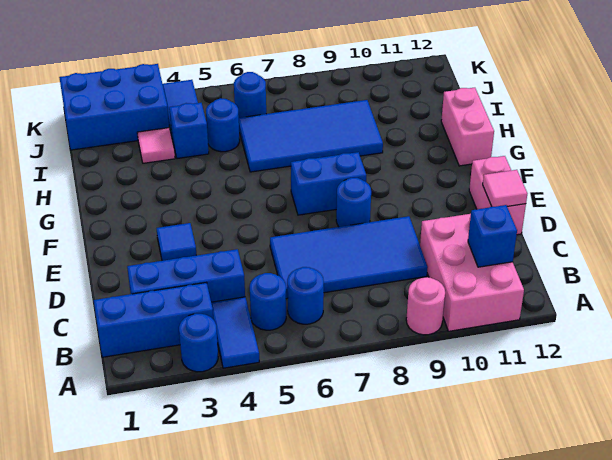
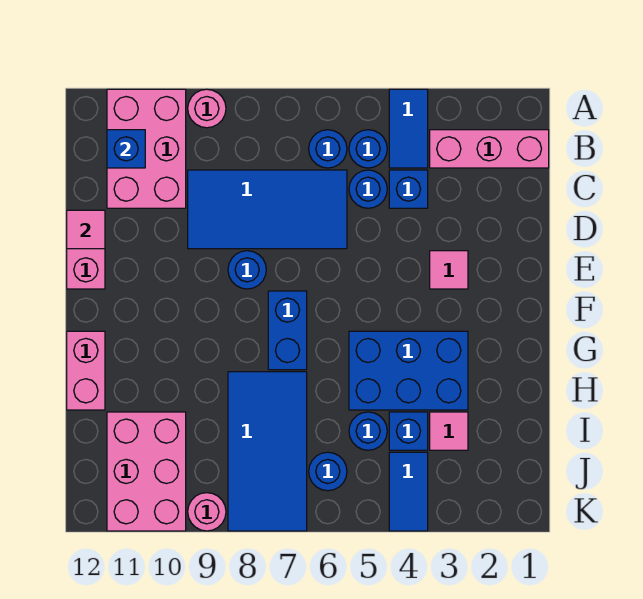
blue 1x1 round brick [179,314,218,372] -> blue 1x1 round brick moved to [349,170,387,208]
blue 1x3 brick [94,283,213,357] -> pink 1x3 brick [430,130,549,168]
blue 1x3 brick [127,249,245,302] -> blue 1x1 brick [389,170,428,208]
blue 1x1 tile [156,223,196,261] -> pink 1x1 tile [430,251,468,289]
blue 1x2 brick [291,152,366,215] -> blue 1x2 brick turned to [268,291,307,370]
blue 2x4 tile [239,100,383,172] -> blue 2x4 tile turned to [228,372,307,531]
none -> pink 2x3 brick [107,412,186,531]
blue 2x3 brick [59,64,169,150] -> blue 2x3 brick moved to [349,331,468,410]
none -> pink 1x1 round brick [188,493,226,531]

